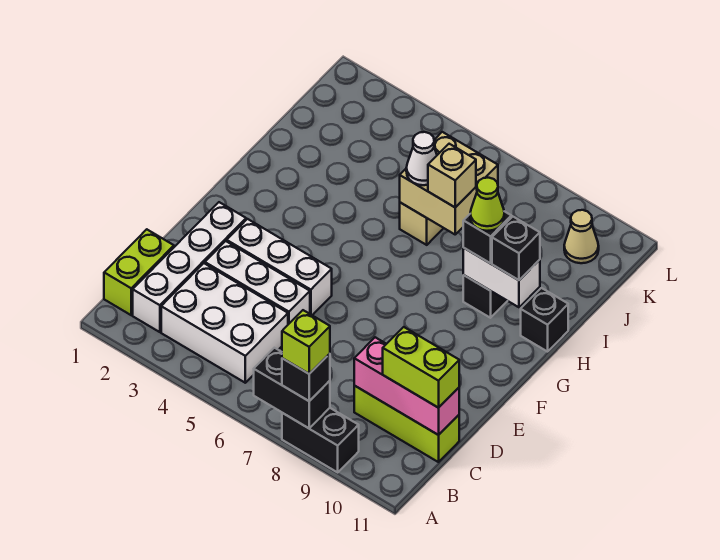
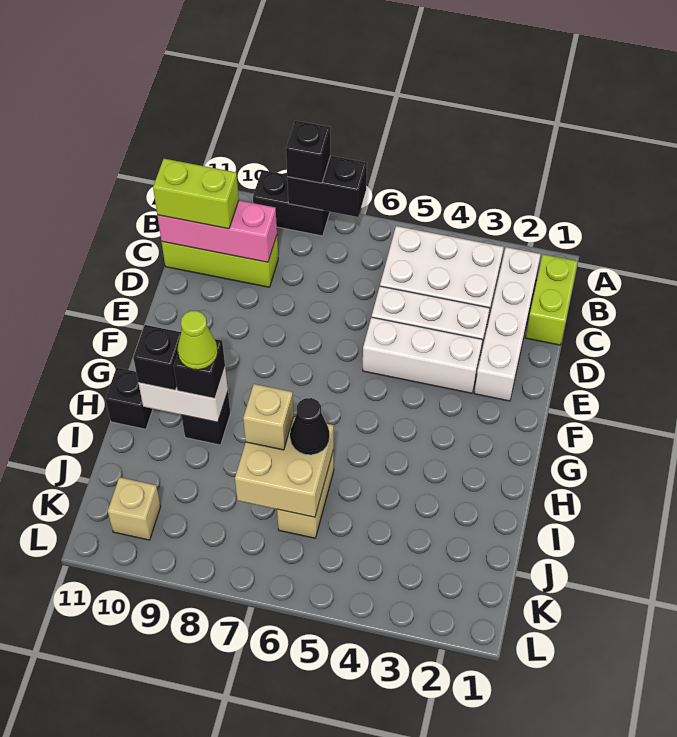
lime 1x1 brick [282,310,330,374] -> none
white 1x1 cone [406,132,437,185] -> black 1x1 cone [290,398,329,455]
tan 1x1 cone [564,210,599,263] -> tan 1x1 brick [108,477,161,540]

